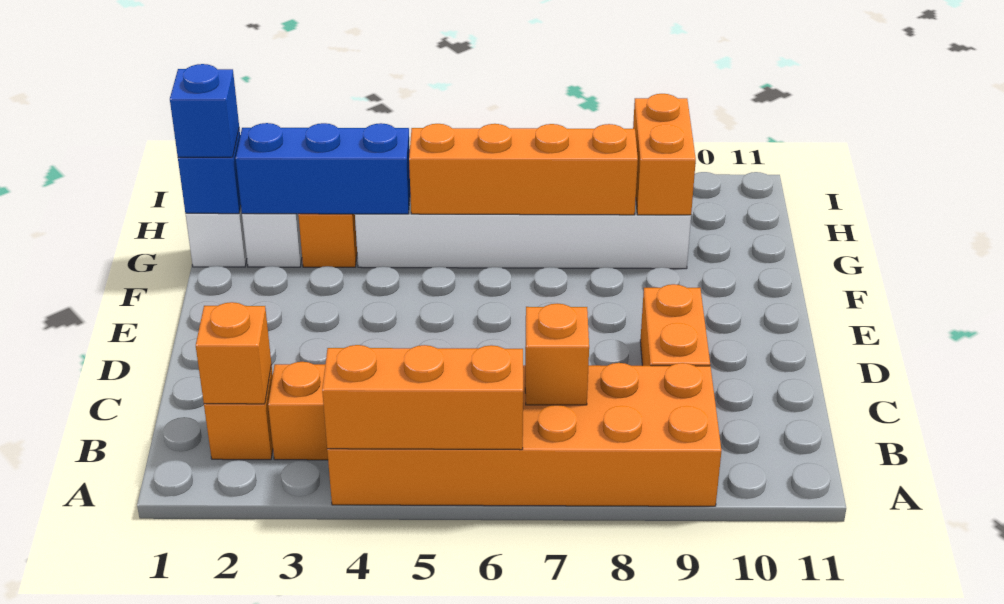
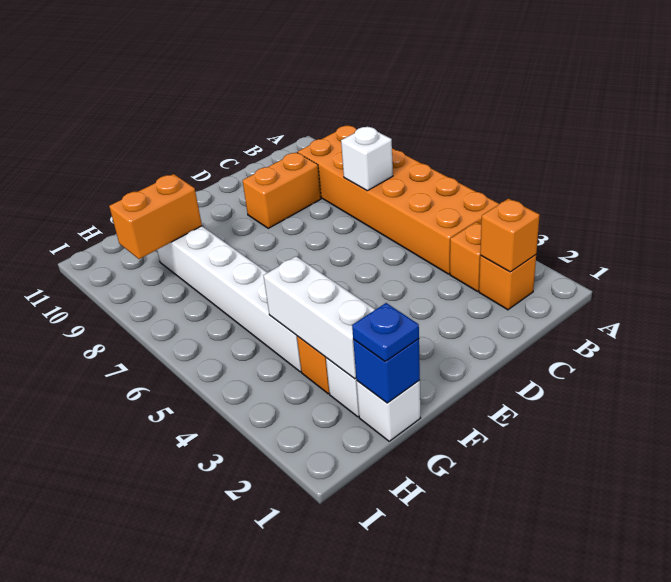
orange 1x3 brick [322,345,523,450] -> none
orange 1x1 brick [525,304,589,405] -> white 1x1 brick [341,127,393,191]
blue 1x1 brick [170,64,239,157] -> blue 1x1 plate [352,303,419,362]
blue 1x3 brick [236,123,410,214] -> white 1x3 brick [263,256,375,379]
orange 1x4 brick [409,124,638,215] -> none

